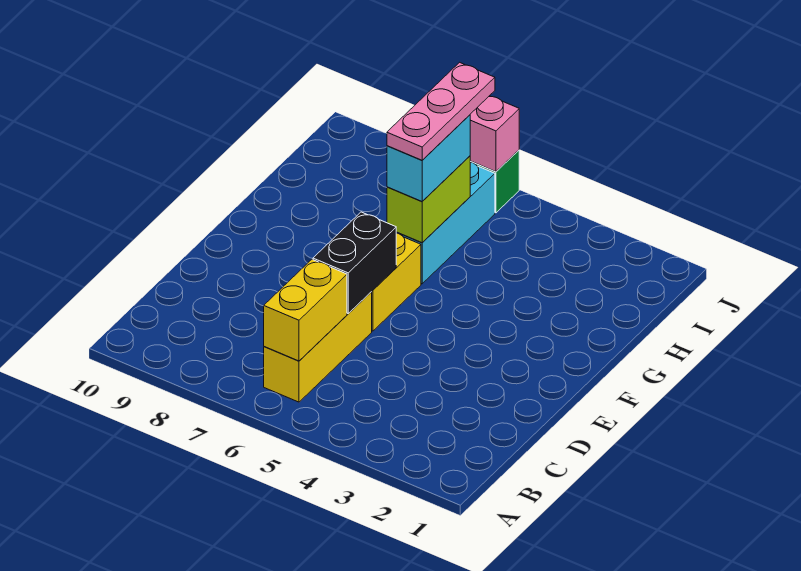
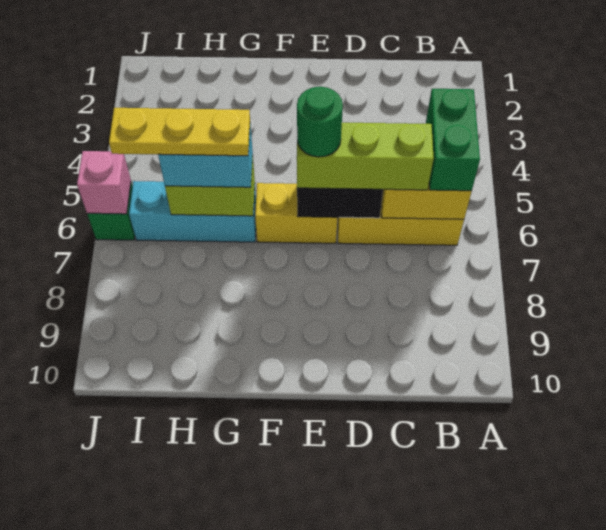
none -> green 1x2 brick [426,89,480,191]
none -> lime 1x3 brick [297,123,434,190]
none -> green 1x1 round brick [297,87,343,157]
pink 1x3 plate [387,62,495,160] -> yellow 1x3 plate [109,108,250,156]

